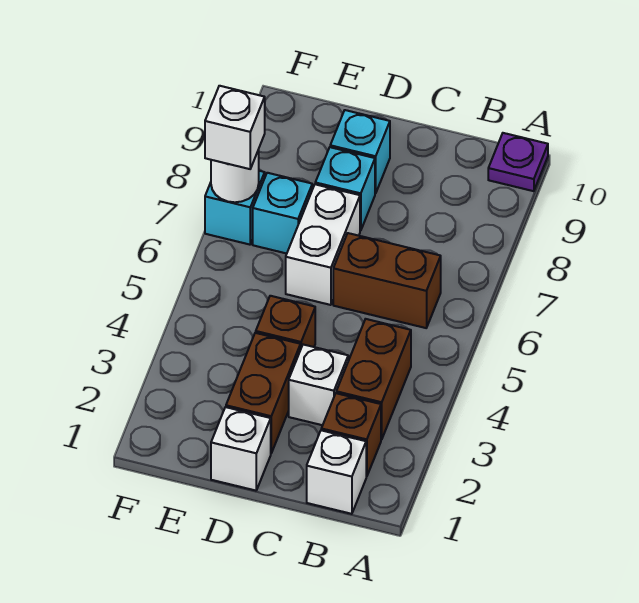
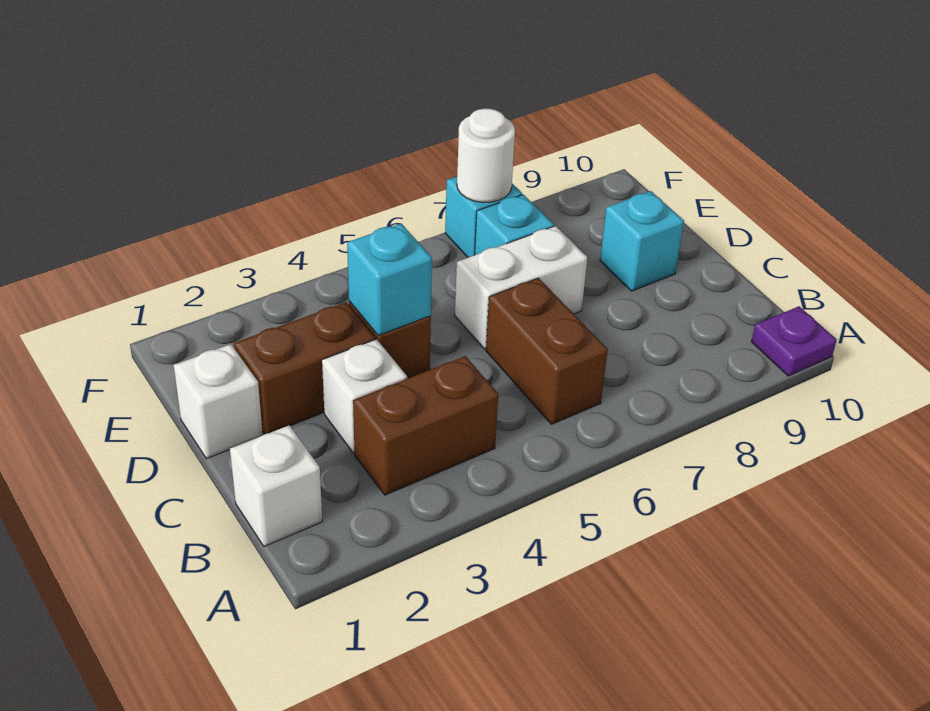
brown 1x1 brick [321,393,381,477] -> none
cyan 1x1 brick [315,147,375,231] -> cyan 1x1 brick moved to [347,224,432,335]
white 1x1 brick [205,86,265,169] -> none

